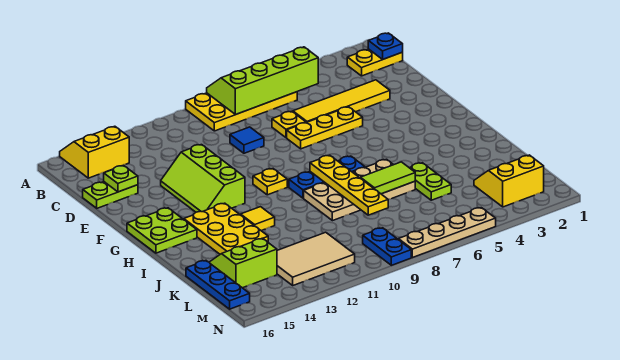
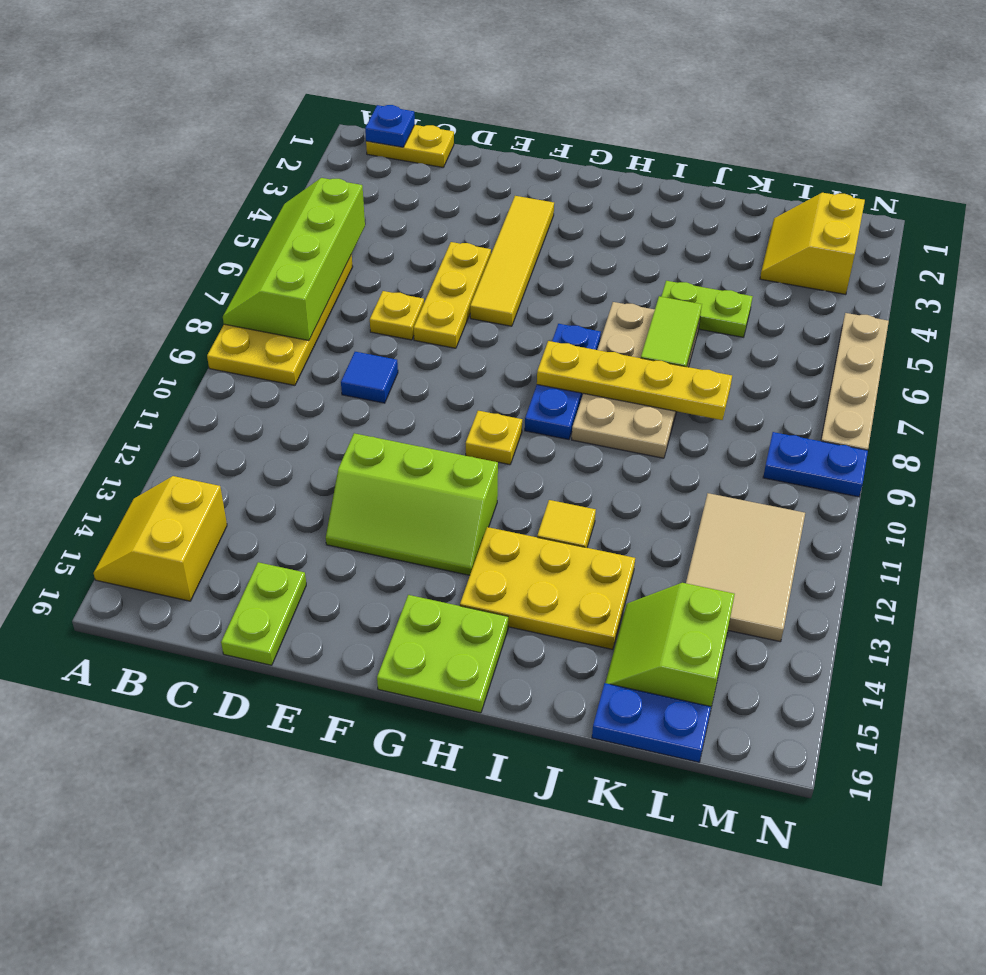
yellow 1x2 plate [347,49,403,76] -> yellow 1x2 plate turned to [366,125,454,167]
yellow 1x4 tile [293,80,390,123] -> yellow 1x4 tile moved to [470,196,554,326]
lime 1x1 plate [104,166,138,192] -> none
blue 1x3 plate [186,261,250,309] -> blue 1x2 plate [592,683,711,762]

